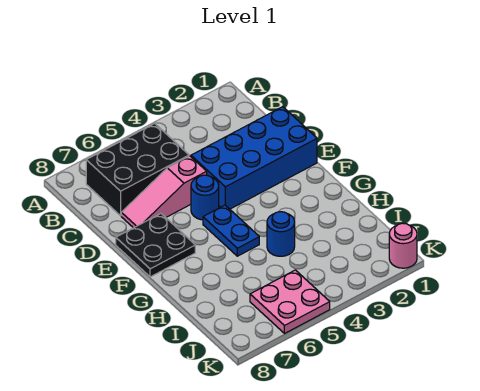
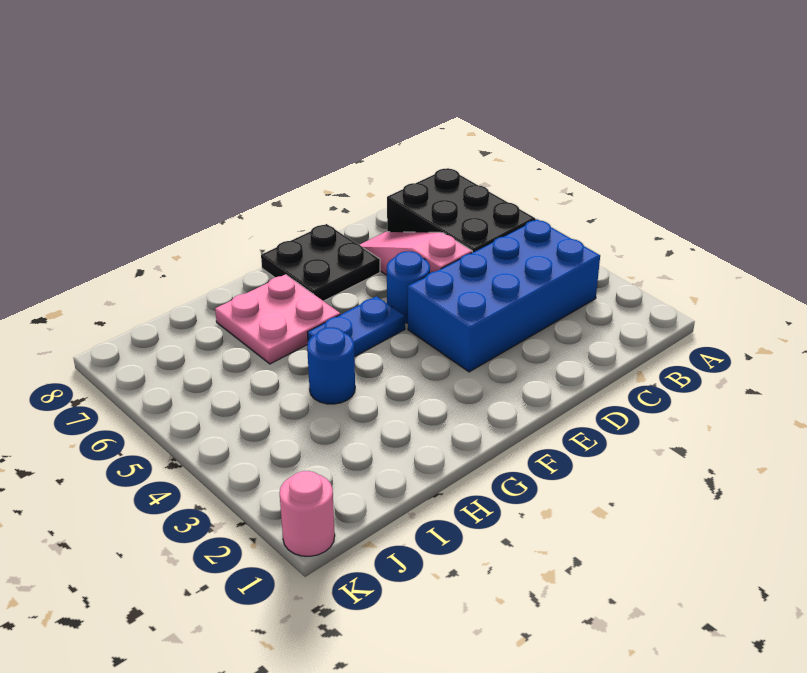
blue 2x4 brick [191,107,317,209] -> blue 2x4 brick turned to [408,219,600,372]
pink 2x2 plate [250,270,330,334] -> pink 2x2 plate moved to [215,274,340,364]

